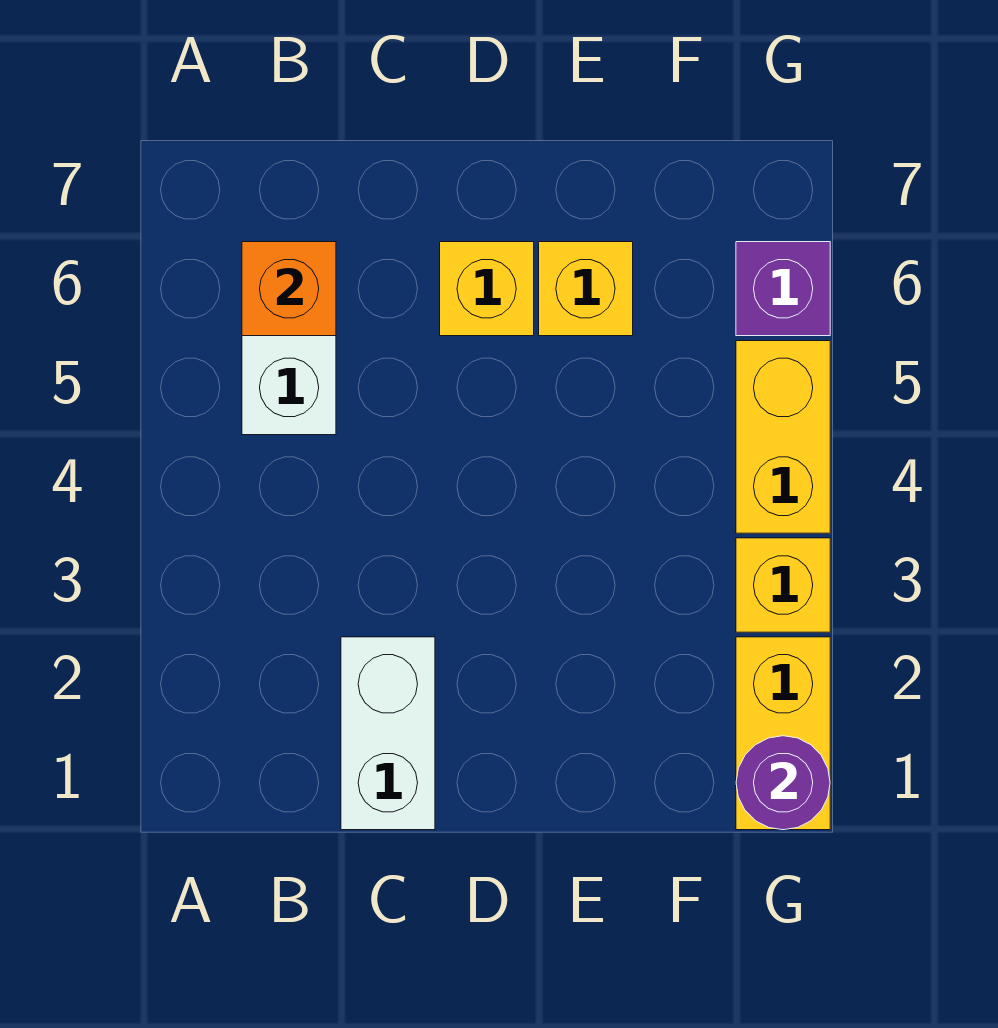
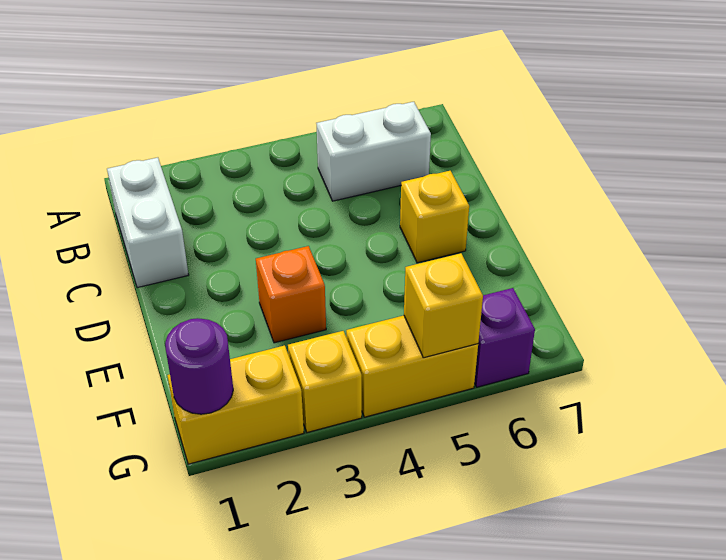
orange 1x1 brick [242,242,336,336] -> orange 1x1 brick moved to [256,246,326,343]
white 1x2 brick [341,637,435,830] -> white 1x2 brick turned to [107,158,188,288]
yellow 1x1 brick [539,242,633,336] -> yellow 1x1 brick moved to [404,253,483,358]

